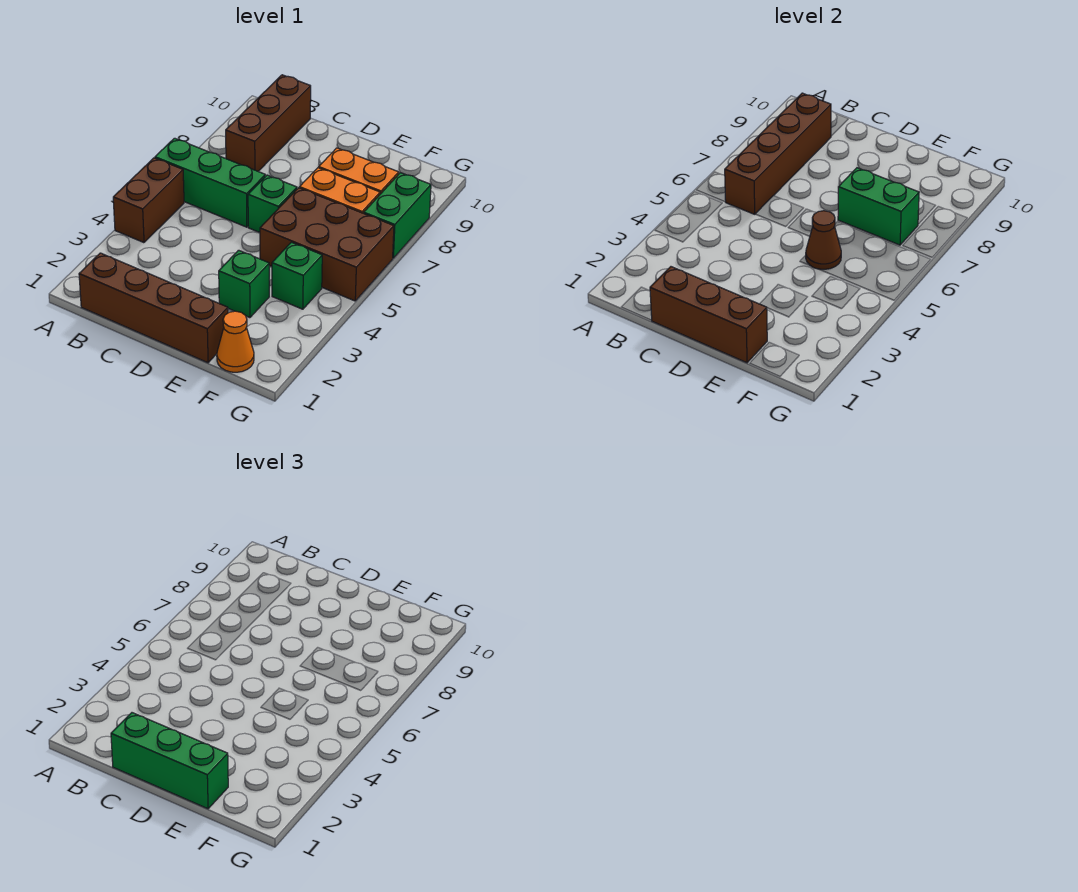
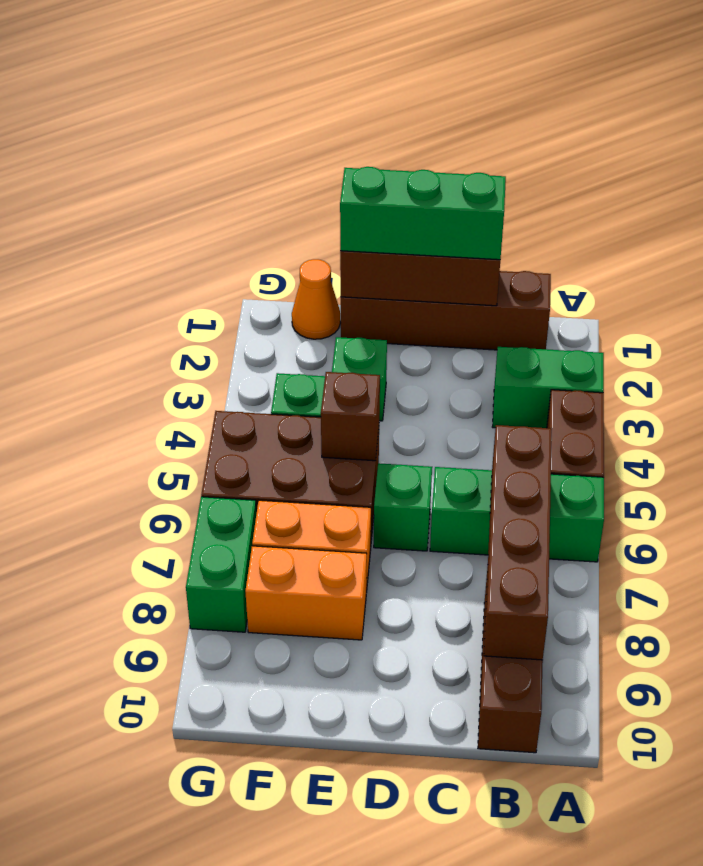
brown 1x1 cone [806,211,841,269] -> brown 1x1 brick [321,372,380,461]
green 1x2 brick [838,168,919,245] -> green 1x2 brick moved to [492,347,604,428]

